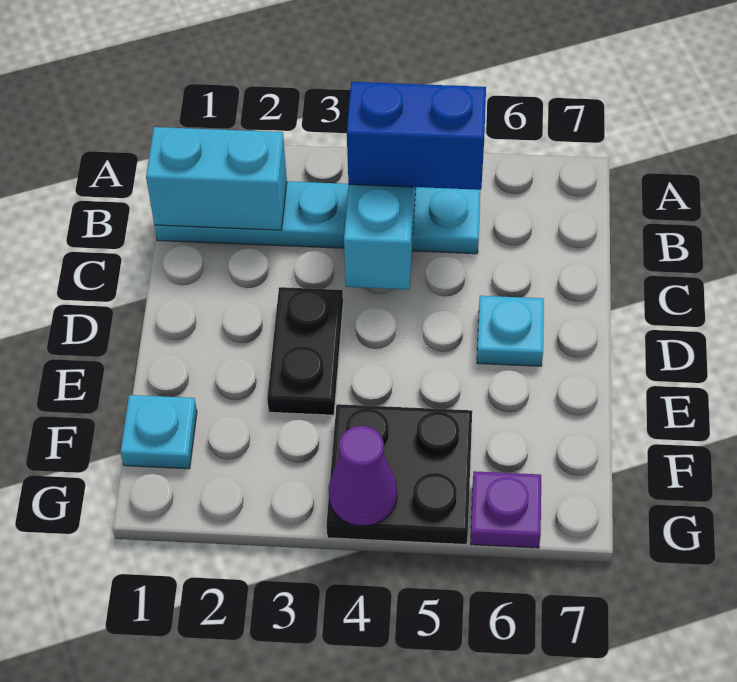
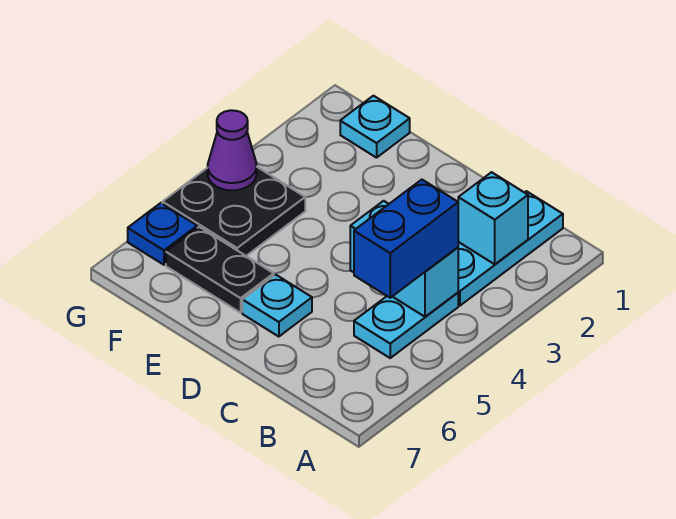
cyan 1x2 brick [146,127,287,230] -> cyan 1x1 brick [458,172,528,264]
black 1x2 plate [267,287,343,415] -> black 1x2 plate moved to [166,227,274,313]
purple 1x1 plate [471,471,541,548] -> blue 1x1 plate [128,203,197,265]

